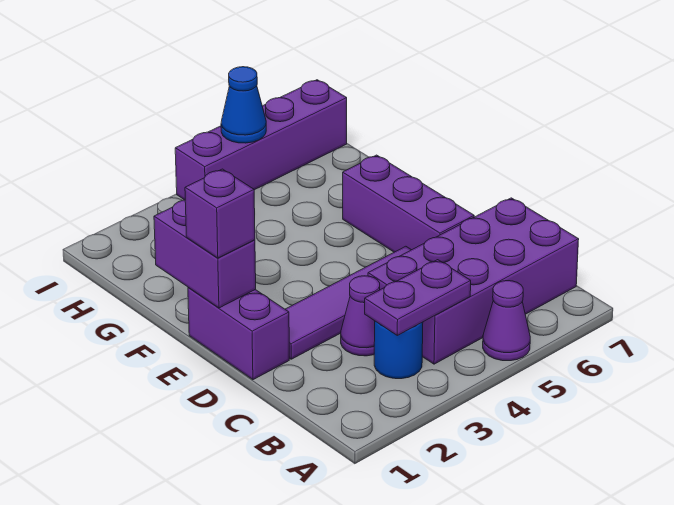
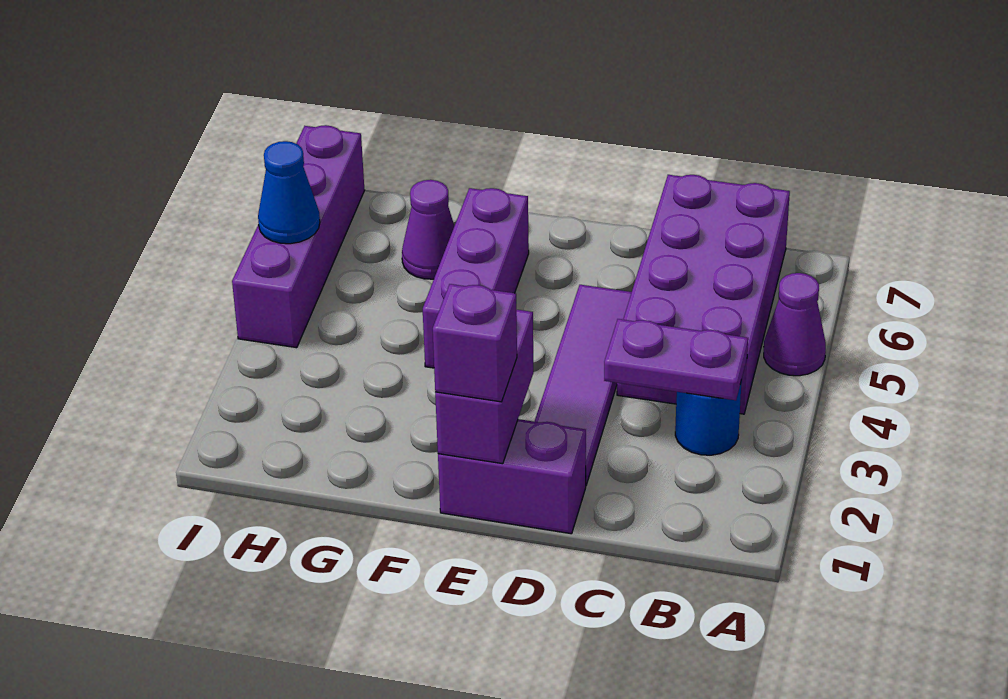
purple 1x2 plate [365,260,471,335] -> purple 1x2 plate turned to [604,319,748,400]
purple 1x1 cone [341,276,380,356] -> purple 1x1 cone moved to [402,180,454,279]
purple 1x3 brick [343,155,474,252] -> purple 1x3 brick turned to [423,188,529,368]
purple 1x2 brick [154,200,256,308] -> purple 1x2 brick turned to [435,310,533,464]

